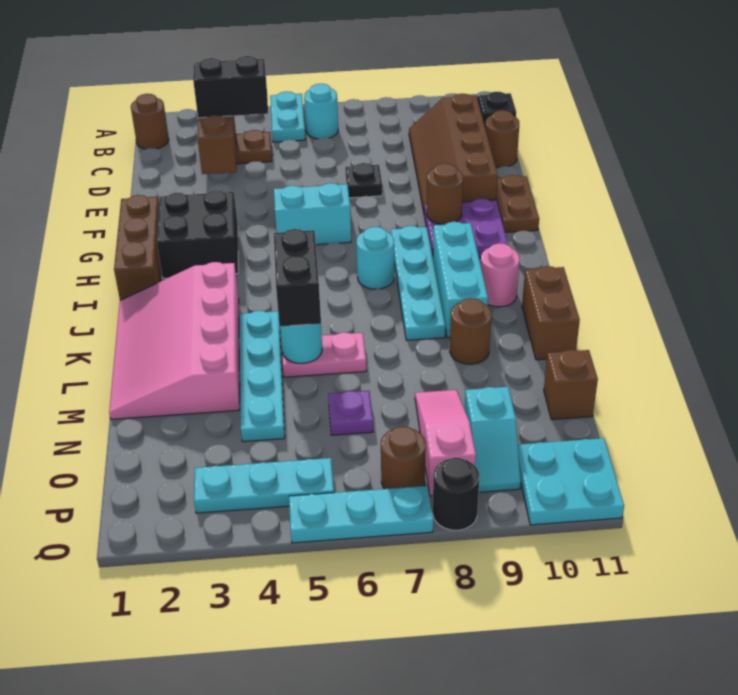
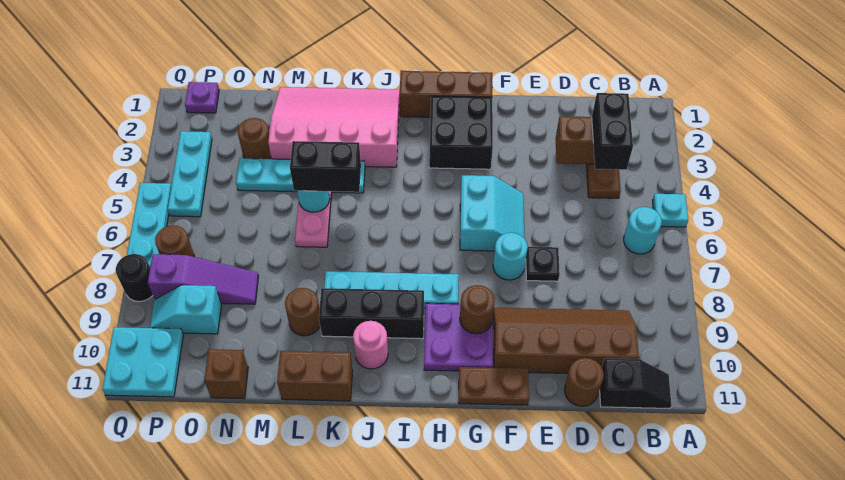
cyan 1x2 plate [270,91,305,142] -> cyan 1x1 plate [653,194,688,227]
brown 1x1 round brick [131,94,169,149] -> brown 1x1 round brick moved to [238,118,271,159]
cyan 1x1 round brick [356,227,394,289] -> cyan 1x1 round brick moved to [493,233,528,280]
cyan 1x3 brick [433,222,488,338] -> black 1x3 brick [319,288,424,339]
purple 1x1 plate [328,391,373,435] -> purple 1x1 plate moved to [185,82,219,113]
pink 1x3 slope [415,390,476,496] -> purple 1x3 slope [148,254,258,304]

